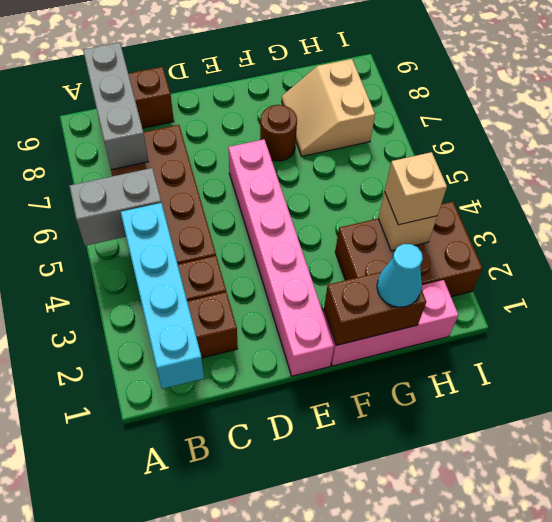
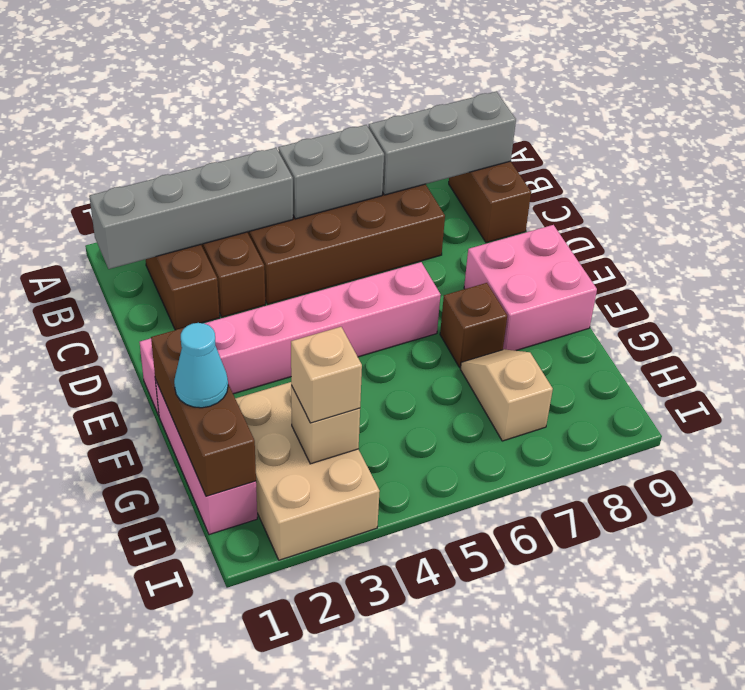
grey 1x2 brick [70,168,161,246] -> grey 1x2 brick turned to [278,125,384,219]
cyan 1x4 brick [121,203,204,389] -> grey 1x4 brick [89,148,293,269]
none -> pink 2x2 brick [464,225,597,351]
brown 1x2 brick [324,272,426,345] -> brown 1x3 brick [151,328,256,496]
brown 1x1 round brick [260,105,297,161] -> brown 1x1 brick [440,283,507,368]
brown 2x3 brick [335,202,483,297] -> tan 2x3 brick [235,382,380,560]
tan 2x2 slope [282,59,375,157] -> tan 1x2 slope [460,349,553,441]

